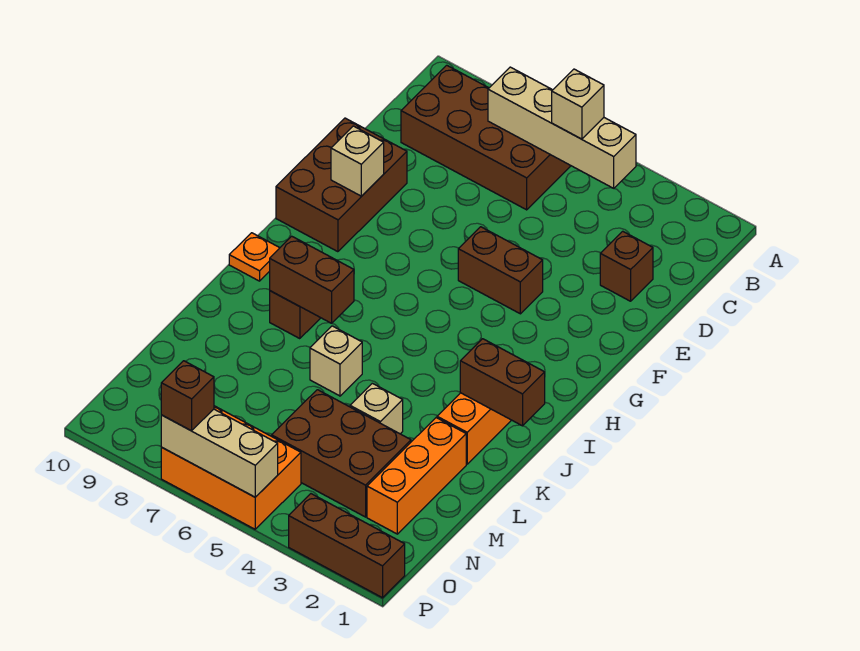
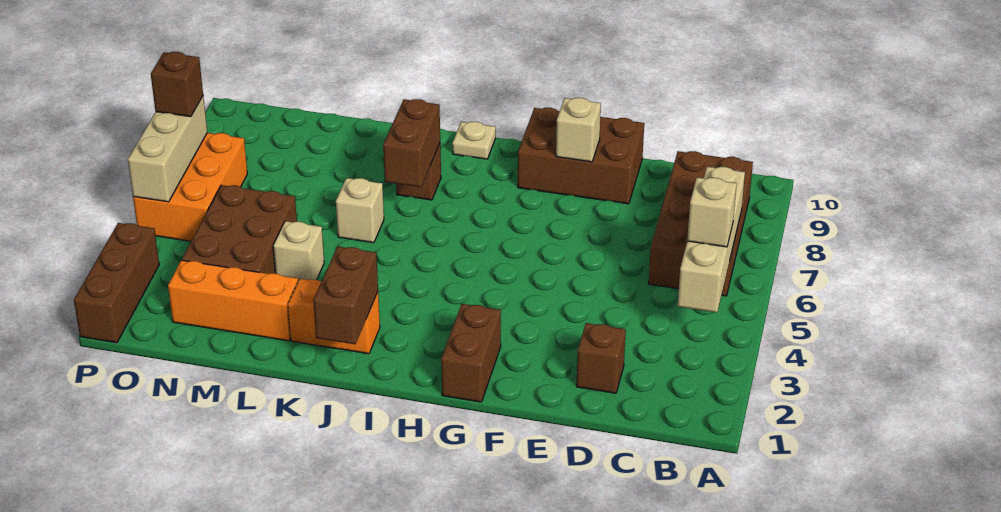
brown 1x2 brick [458,227,543,314] -> brown 1x2 brick moved to [441,304,501,402]
orange 1x1 plate [229,233,280,281] -> tan 1x1 plate [452,122,496,159]

